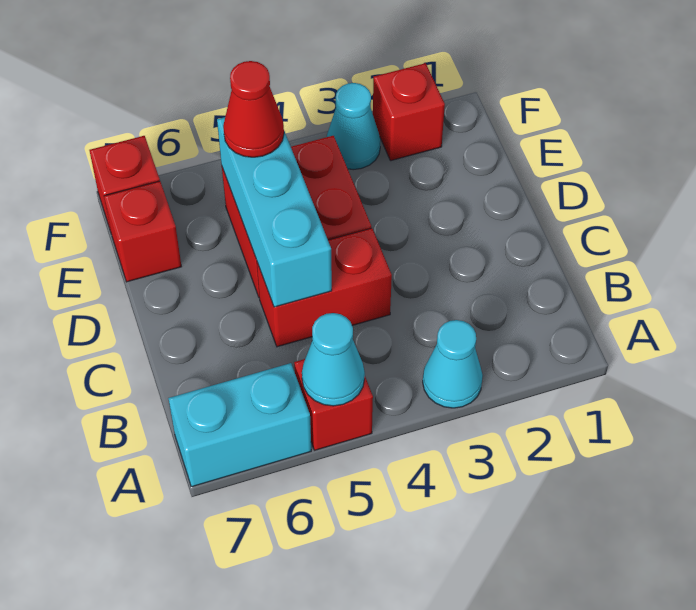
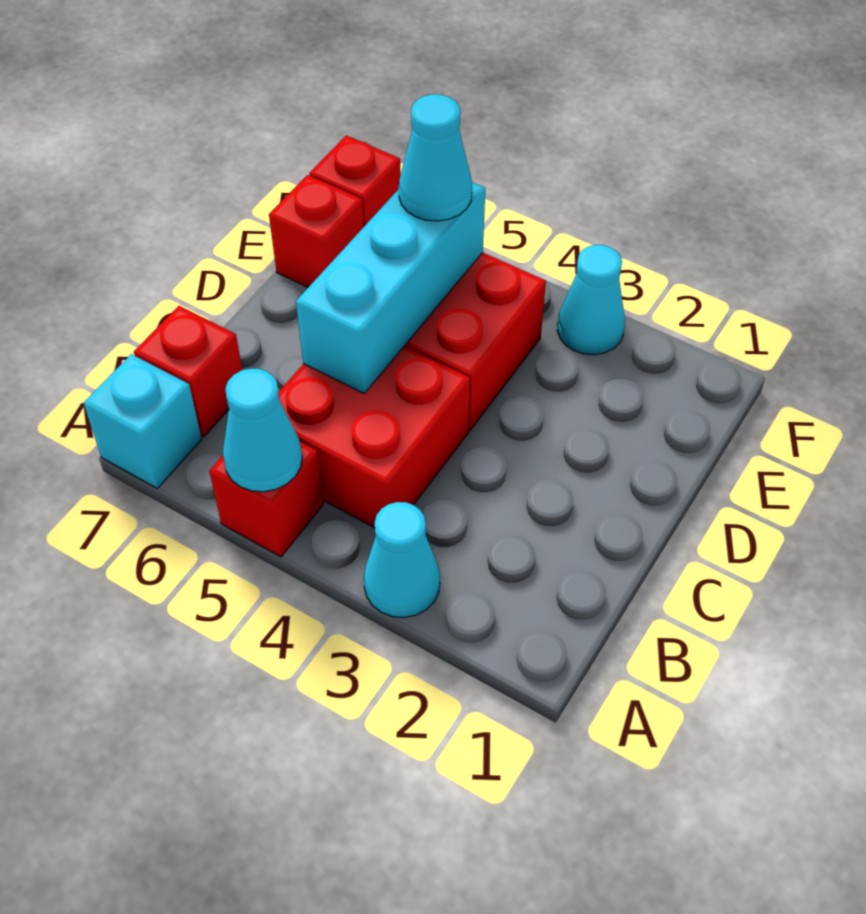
cyan 1x2 brick [168,363,311,487] -> cyan 1x1 brick [84,354,202,488]
red 1x2 brick [257,228,392,347] -> red 2x2 brick [278,346,470,528]
red 1x1 cone [223,61,284,157] -> cyan 1x1 cone [399,94,472,221]
red 1x1 brick [373,63,445,161] -> red 1x1 brick moved to [134,306,242,437]

